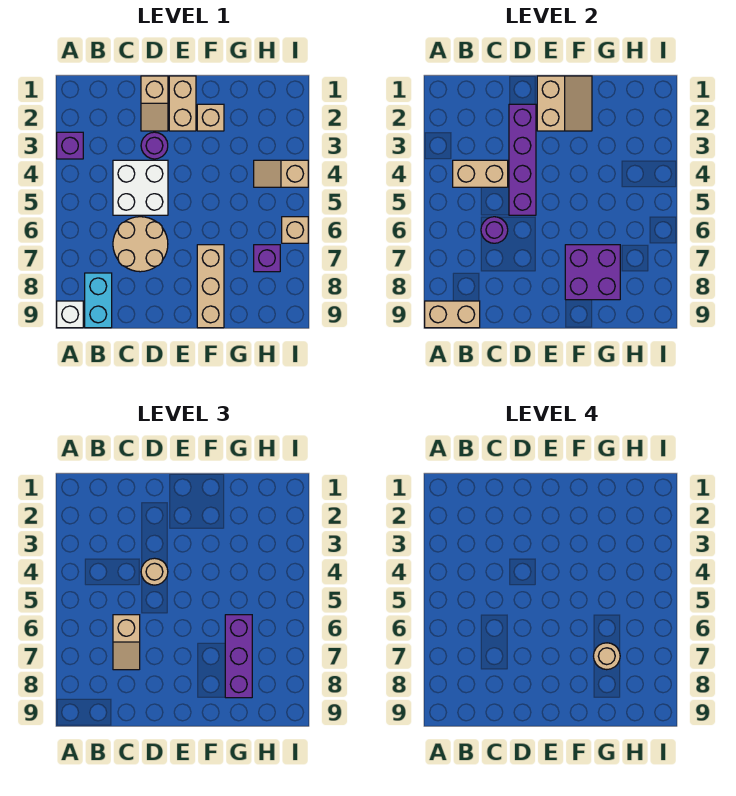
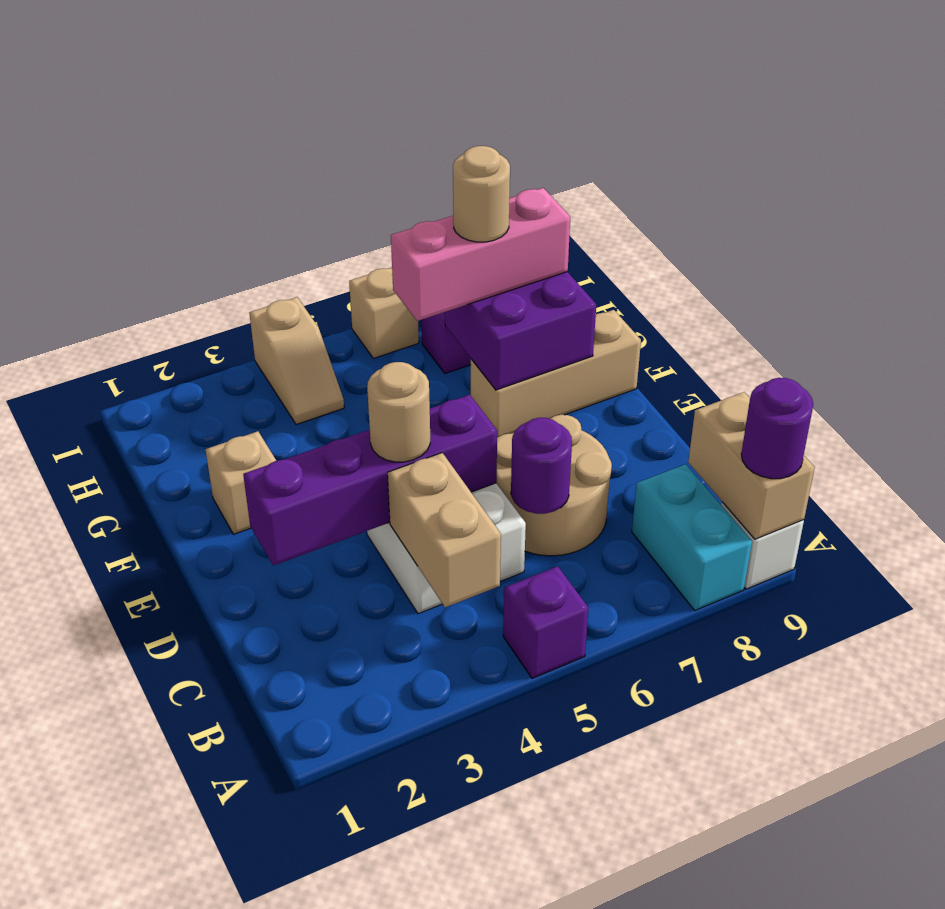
purple 1x1 brick [57,132,83,159] -> purple 1x1 brick moved to [503,566,588,678]
cyan 1x2 brick [85,273,112,328] -> cyan 1x2 brick turned to [632,464,752,610]
tan 1x2 slope [113,615,140,670] -> none
tan 1x2 slope [141,76,168,131] -> none
purple 1x1 round brick [141,132,168,159] -> purple 1x1 round brick moved to [741,378,813,479]
tan 1x2 brick [169,76,196,131] -> none
tan 2x2 slope [537,76,592,131] -> none
purple 1x3 brick [225,615,252,698] -> pink 1x3 brick [391,188,570,321]

